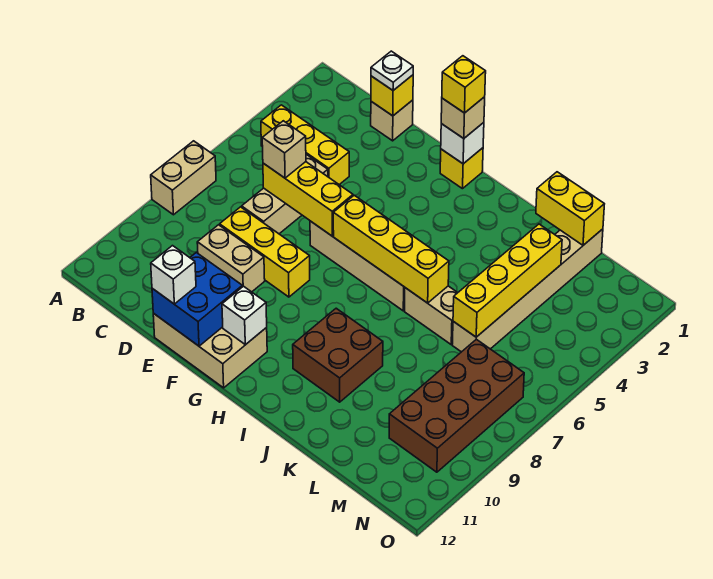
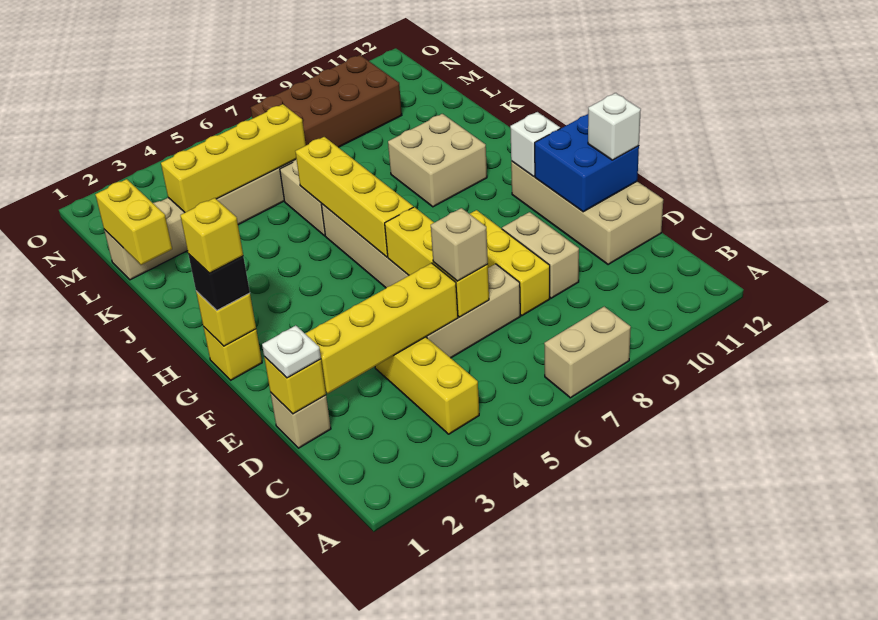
none -> yellow 1x4 brick [305,263,458,393]
tan 2x3 brick [153,313,267,388] -> tan 2x4 brick [511,161,663,265]
white 1x1 brick [441,122,484,164] -> yellow 1x1 brick [196,291,256,346]
tan 1x1 brick [441,97,485,139] -> black 1x1 brick [188,254,250,310]
brown 2x2 brick [293,308,383,402] -> tan 2x2 brick [388,114,487,207]

